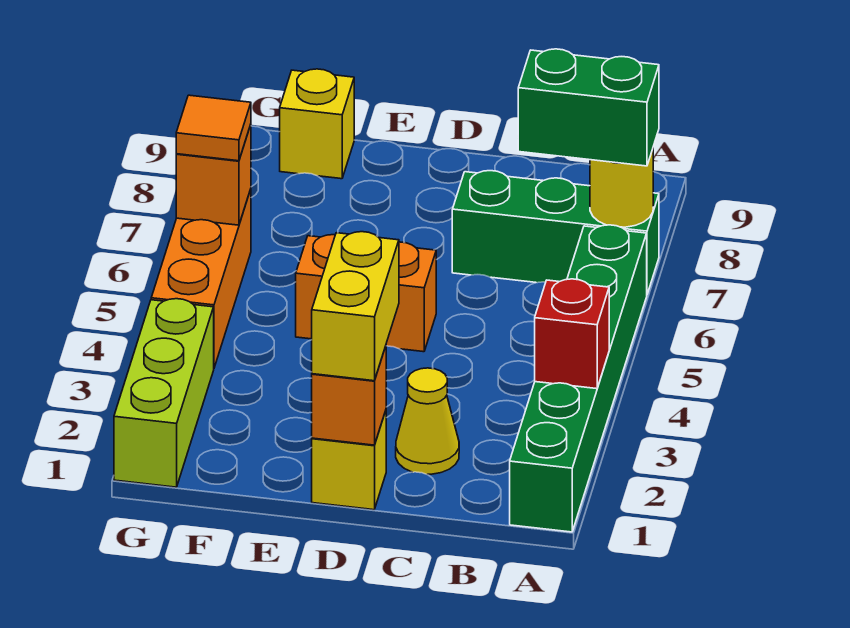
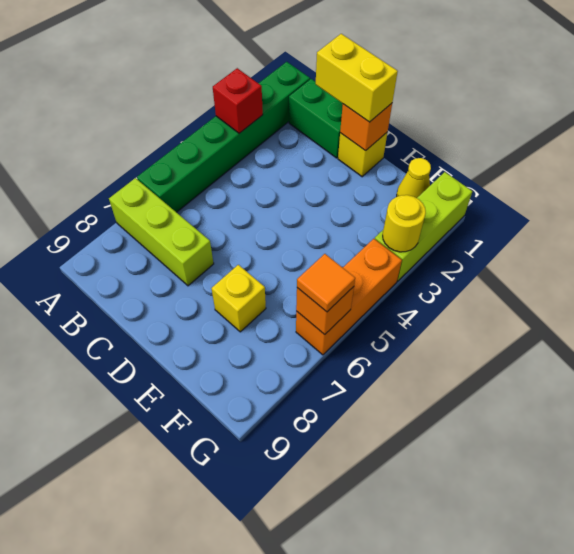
green 1x3 brick [452,171,659,294] -> lime 1x3 brick [109,178,214,286]
yellow 1x1 round brick [590,149,653,227] -> yellow 1x1 round brick moved to [383,195,426,252]
green 1x2 brick [518,49,659,166] -> green 1x2 brick moved to [289,79,343,158]
yellow 1x1 cone [396,368,459,474] -> yellow 1x1 cone moved to [397,158,431,198]
yellow 1x2 brick [312,232,399,381] -> yellow 1x2 brick turned to [316,34,398,122]
orange 1x2 brick [296,235,436,352] -> none
yellow 1x1 brick [280,69,354,179] -> yellow 1x1 brick moved to [211,265,266,332]

